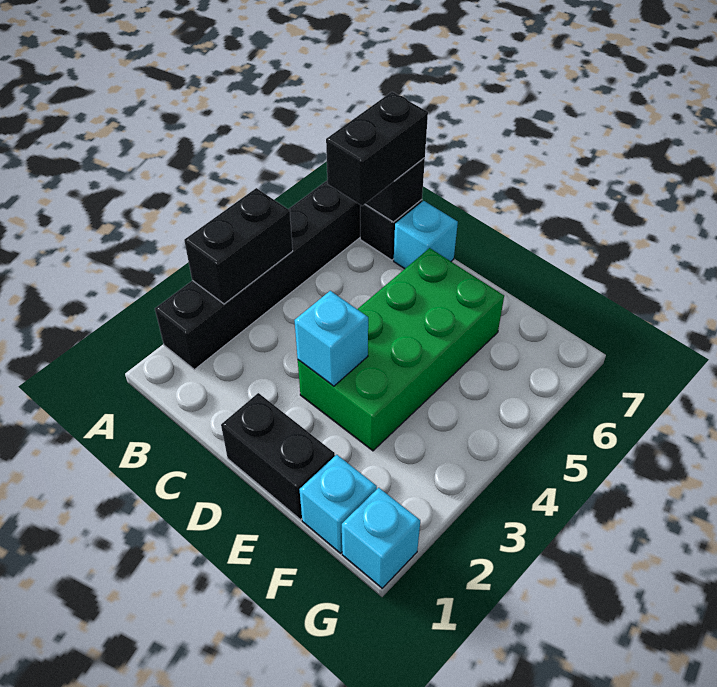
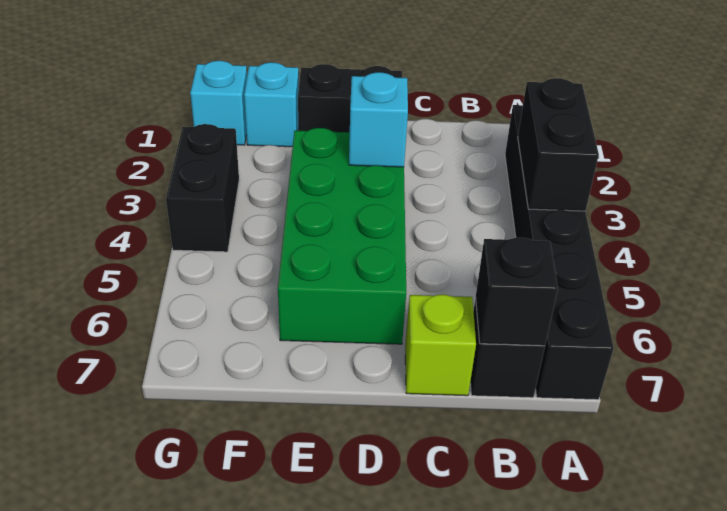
black 1x2 brick [326,92,428,206] -> black 1x2 brick moved to [166,124,239,252]
cyan 1x1 brick [394,201,458,269] -> lime 1x1 brick [405,295,476,396]

